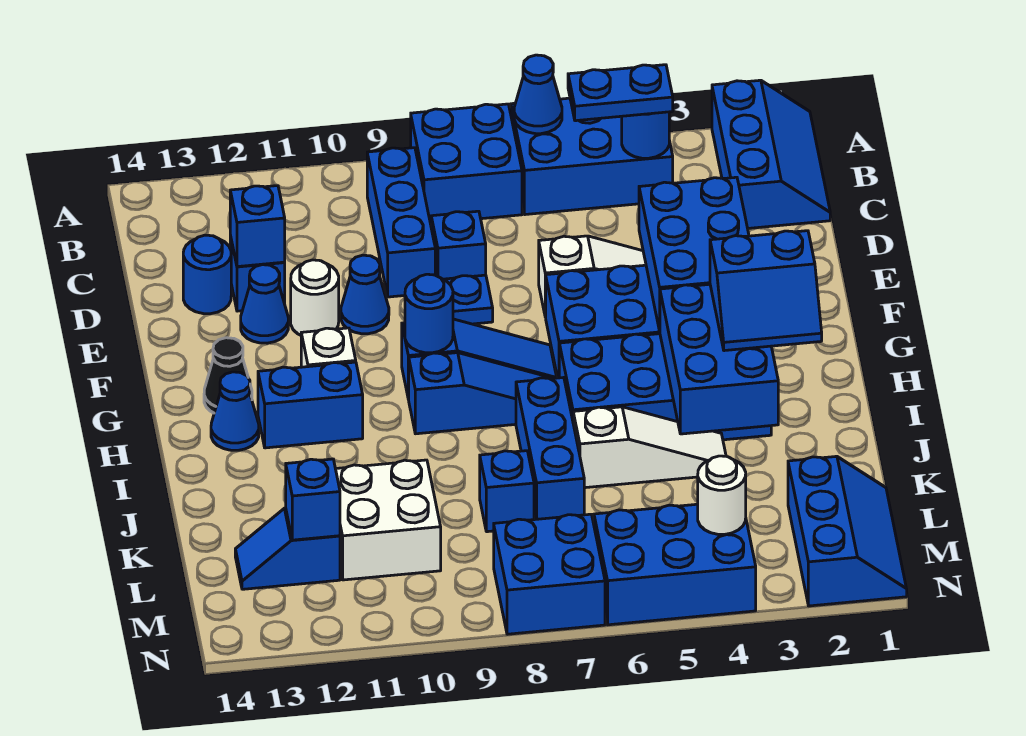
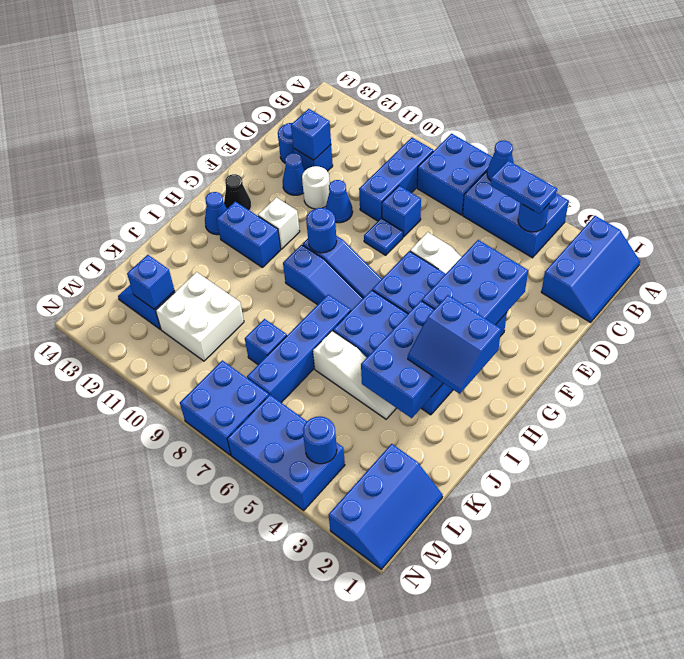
blue 1x3 brick [516,378,584,519] -> blue 1x4 brick [247,294,351,403]
white 1x1 round brick [698,456,746,534] -> blue 1x1 round brick [303,417,337,464]

